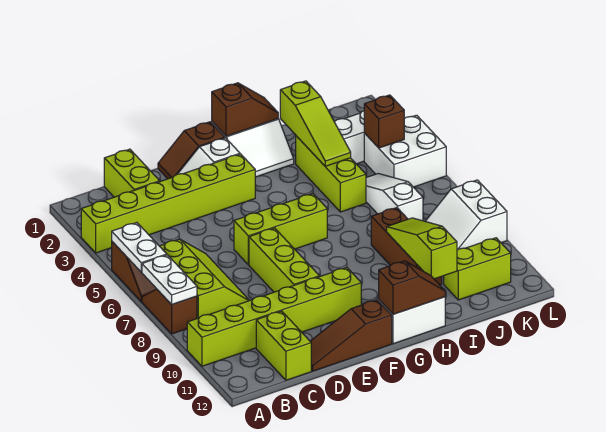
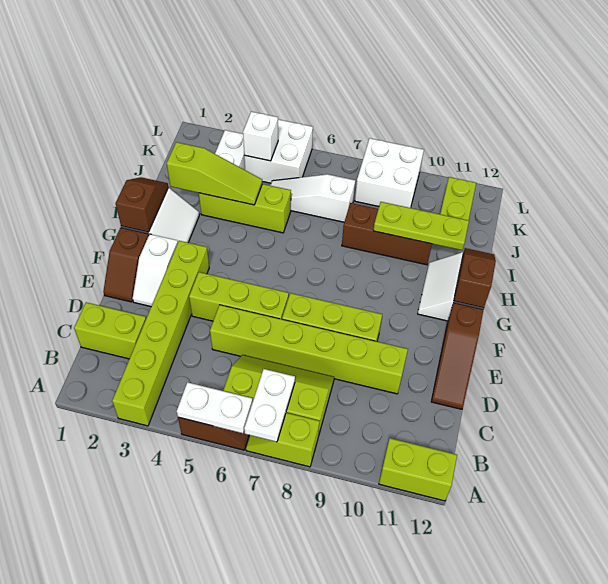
brown 1x2 slope [142,289,197,334] -> lime 1x2 slope [246,413,319,467]
white 1x2 plate [142,255,197,305] -> white 1x2 plate turned to [244,369,295,442]
lime 1x6 brick [187,267,361,366] -> lime 1x6 brick turned to [210,305,408,394]
lime 1x2 brick [256,311,311,380] -> lime 1x2 brick moved to [379,438,457,501]
lime 1x3 brick [234,194,327,265] -> lime 1x3 brick turned to [189,272,289,321]
lime 1x3 slope [387,218,457,279] -> lime 1x3 plate [373,202,469,250]
brown 1x1 brick [364,95,404,148] -> white 1x1 brick [243,112,278,161]
white 2x2 slope [425,180,507,250] -> white 2x2 brick [355,138,424,208]

